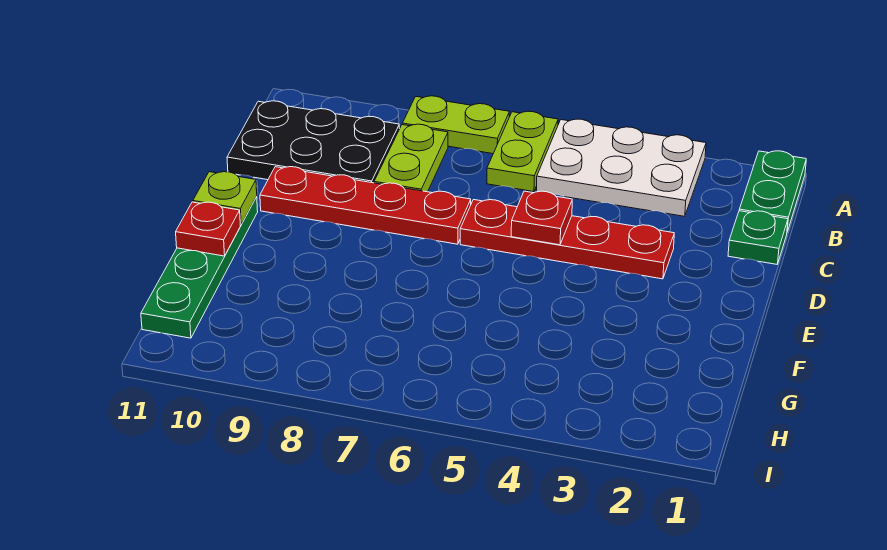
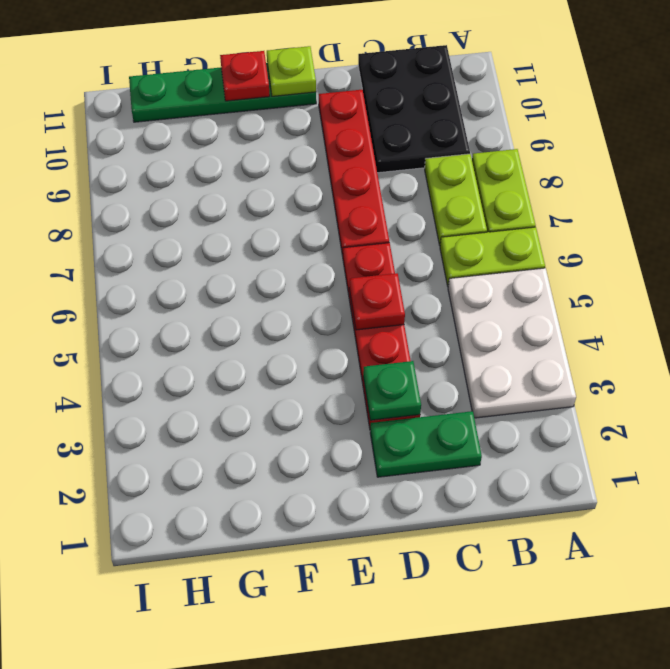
green 1x2 plate [739,151,806,232] -> green 1x2 plate moved to [370,411,482,477]
lime 1x2 plate [374,124,448,192] -> lime 1x2 plate turned to [425,154,487,245]
green 1x1 plate [728,211,788,264] -> green 1x1 plate moved to [363,361,421,420]

